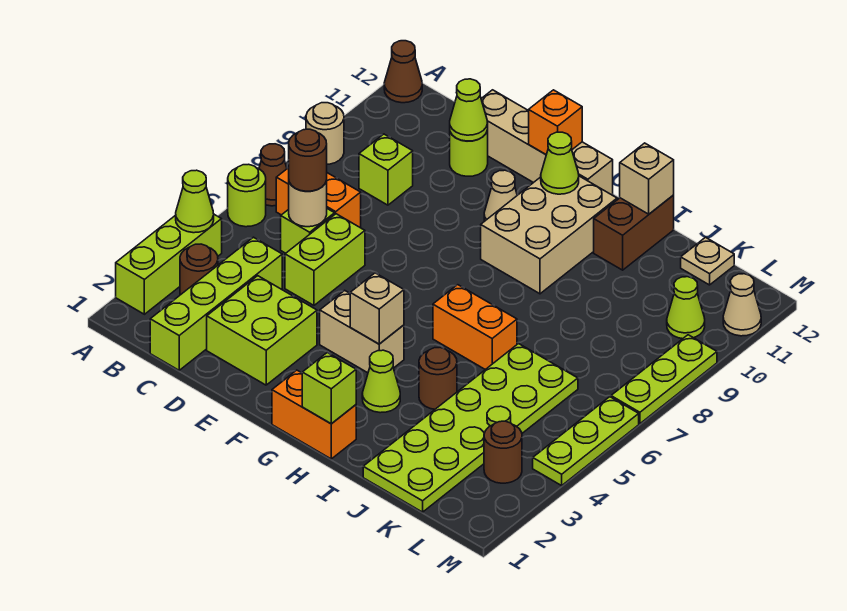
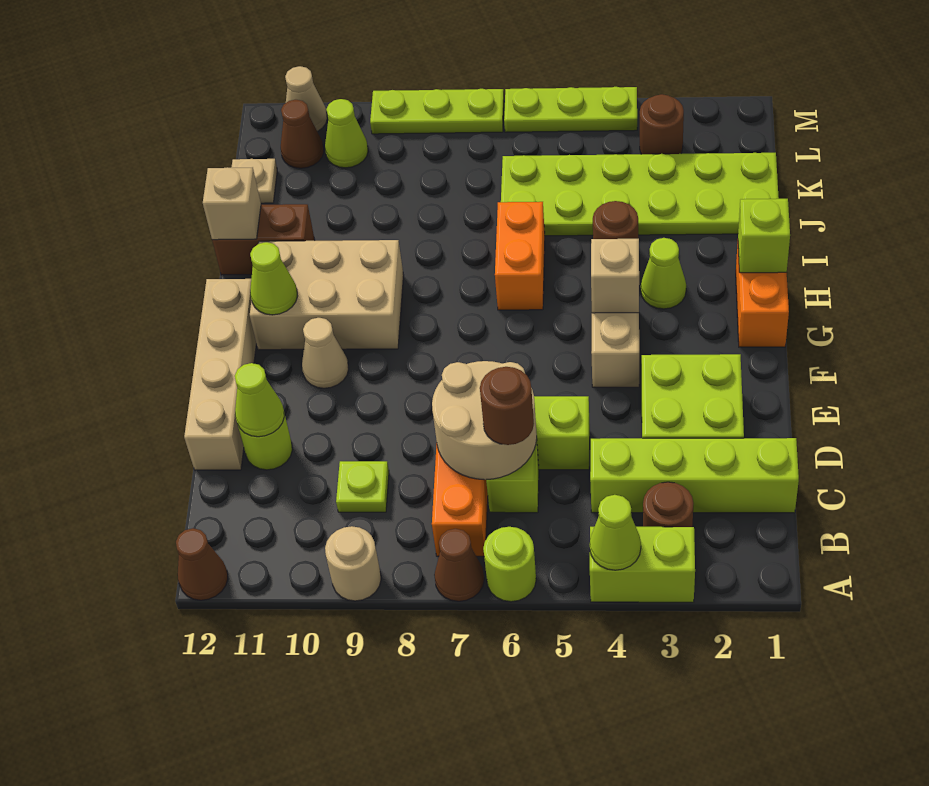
lime 1x3 brick [116,215,222,314] -> lime 1x2 brick [590,527,695,602]
tan 1x1 round brick [289,181,327,227] -> tan 2x2 round brick [432,361,537,480]
lime 1x1 brick [359,134,413,205] -> lime 1x1 plate [336,461,389,512]
orange 1x1 brick [529,90,582,155] -> none
none -> brown 1x1 cone [281,100,324,168]

